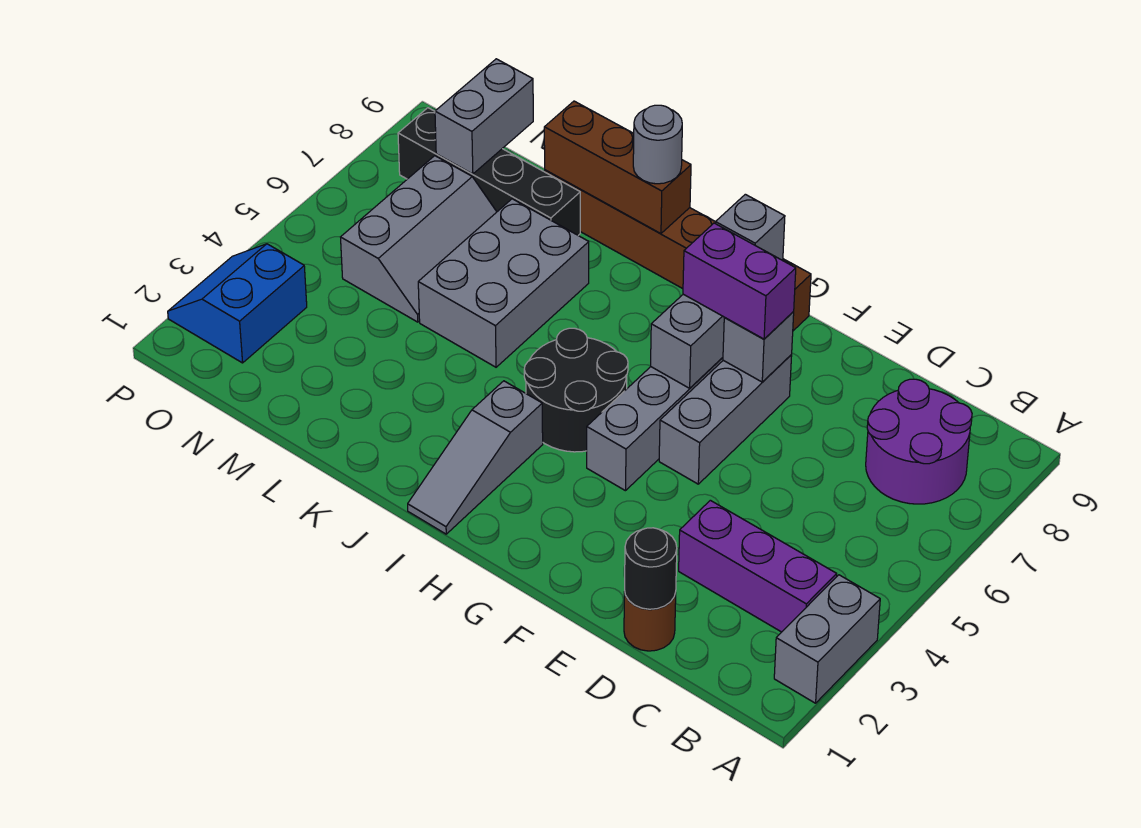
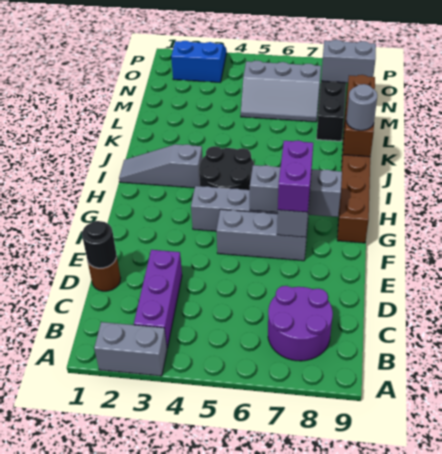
grey 1x1 brick [715,194,785,260] -> none
grey 2x3 brick [418,199,589,367] -> none

